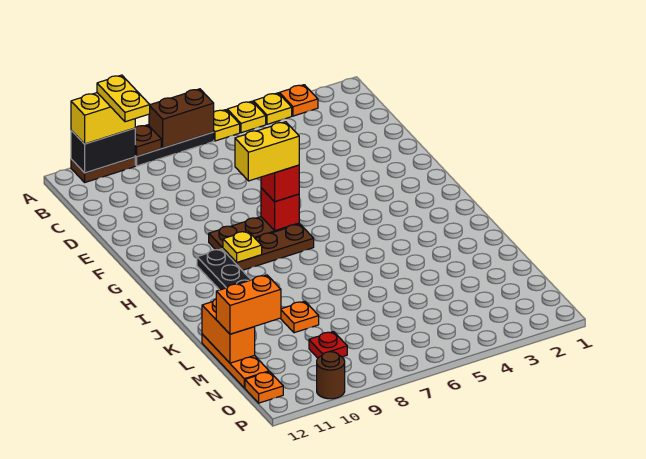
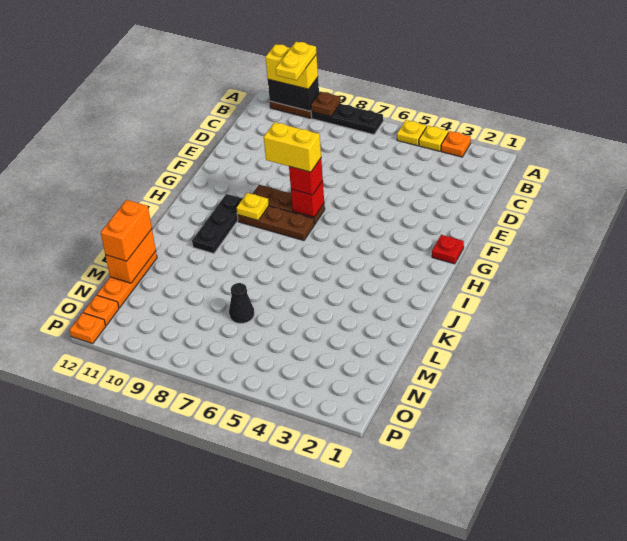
yellow 1x1 plate [214,110,240,141] -> none
brown 1x2 brick [149,89,214,148] -> none
orange 1x1 plate [280,301,319,333] -> orange 1x1 plate moved to [70,313,106,344]
none -> black 1x1 cone [229,283,254,324]
orange 1x2 brick [216,275,281,334] -> orange 1x2 brick turned to [101,200,152,261]
red 1x1 plate [309,332,347,358] -> red 1x1 plate moved to [432,235,464,264]
brown 1x1 round brick [317,352,345,399] -> none

